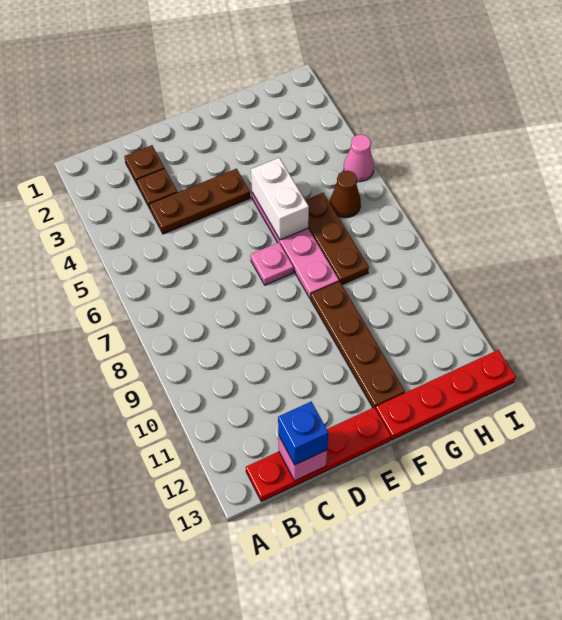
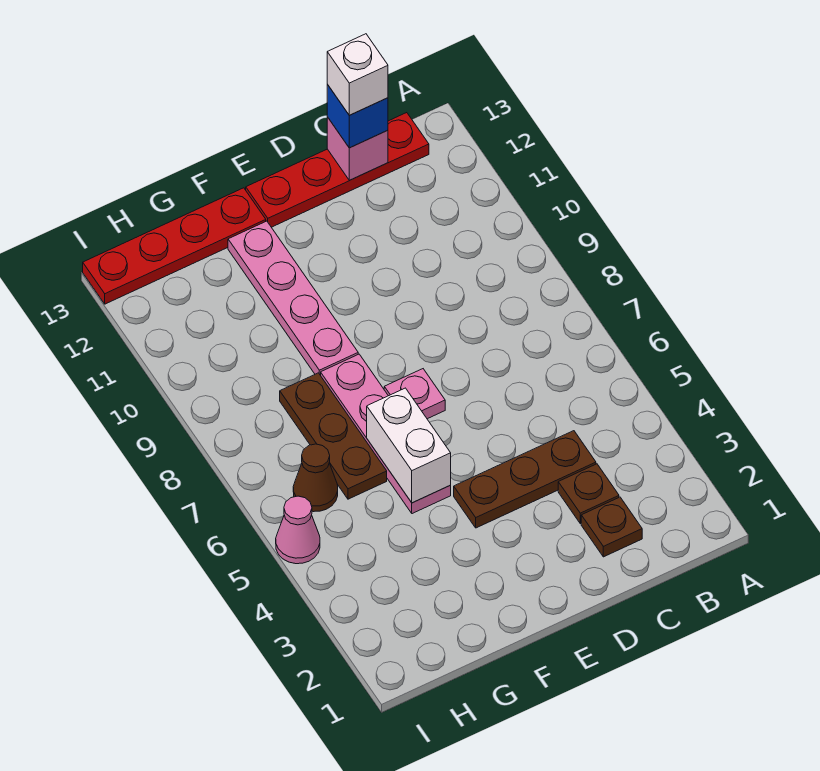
none -> white 1x1 brick [327,34,388,115]
brown 1x4 plate [311,281,405,409] -> pink 1x4 plate [228,221,358,375]

